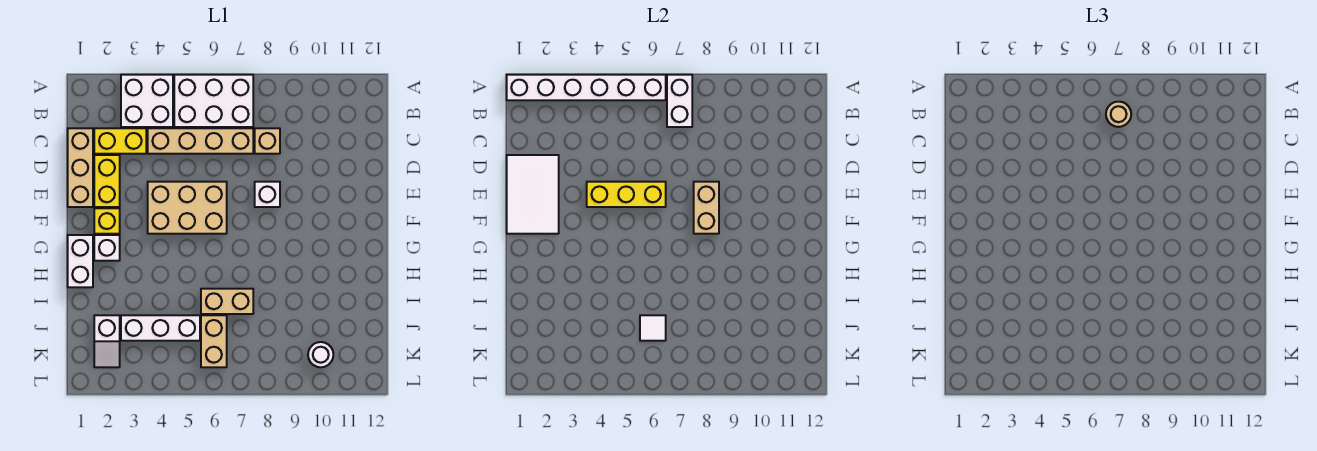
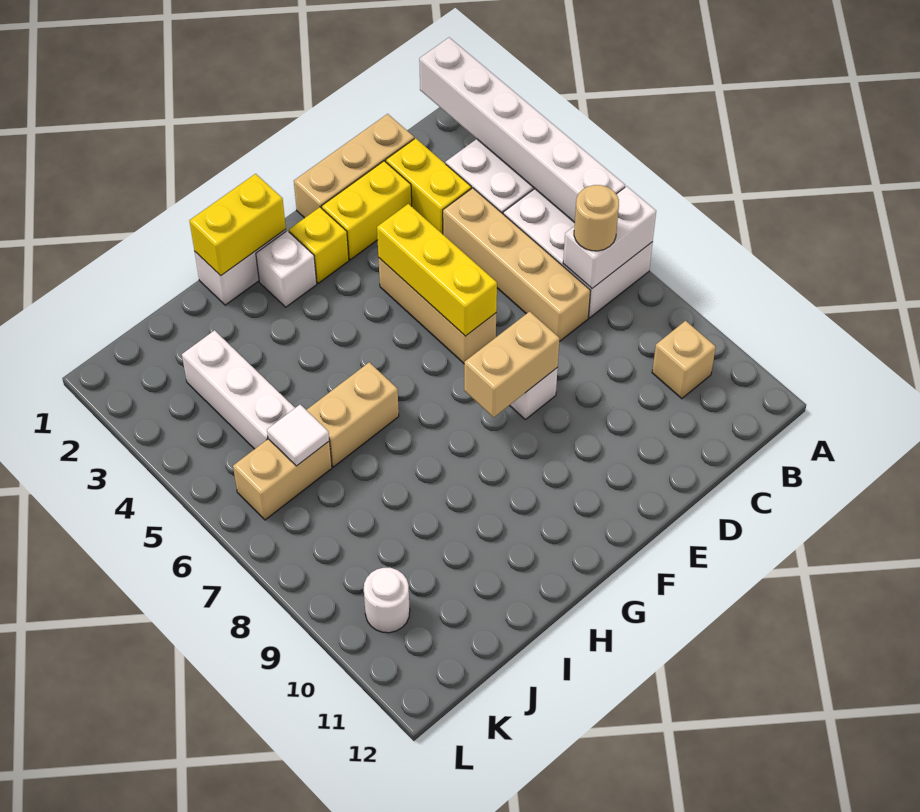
tan 1x1 brick [255,128,280,154] -> tan 1x1 brick moved to [652,321,716,399]
white 2x3 tile [507,155,559,234] -> none
tan 2x3 brick [148,182,227,234] -> tan 1x3 brick [379,258,496,363]
none -> yellow 1x2 brick [189,174,286,276]
tan 1x2 brick [201,289,253,314] -> tan 1x2 brick turned to [307,362,399,467]
white 1x2 slope [94,315,120,367] -> none

